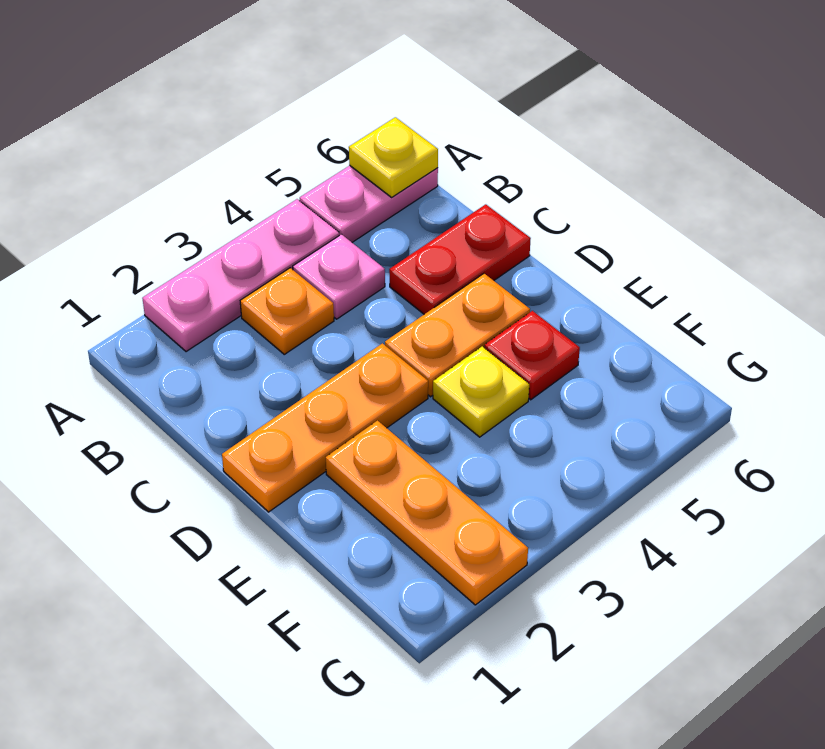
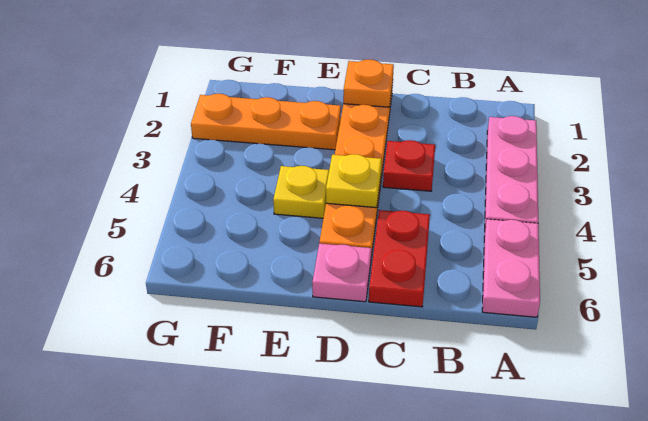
yellow 1x1 plate [349,117,438,197] -> yellow 1x1 plate moved to [326,154,382,208]
orange 1x1 plate [240,268,334,354] -> orange 1x1 plate moved to [343,59,394,107]
pink 1x1 plate [293,234,385,319] -> pink 1x1 plate moved to [312,244,371,302]
red 1x1 plate [485,311,580,400] -> red 1x1 plate moved to [383,140,435,191]

